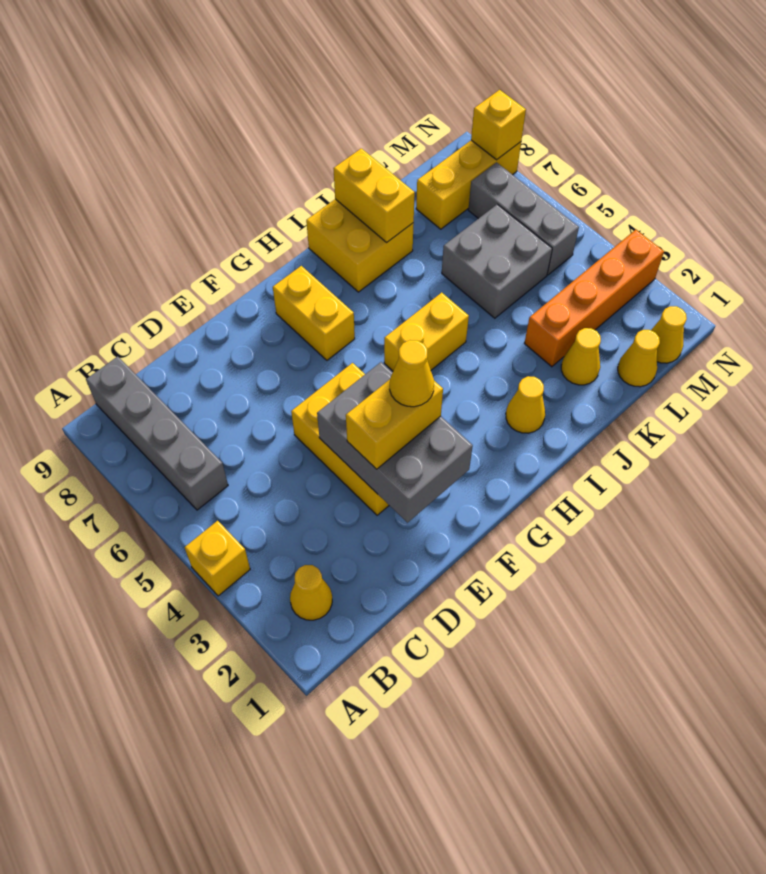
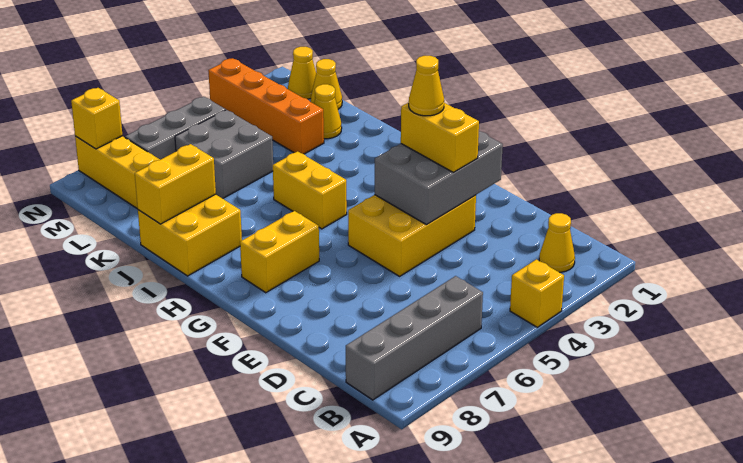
yellow 1x1 cone [506,376,545,433] -> none

